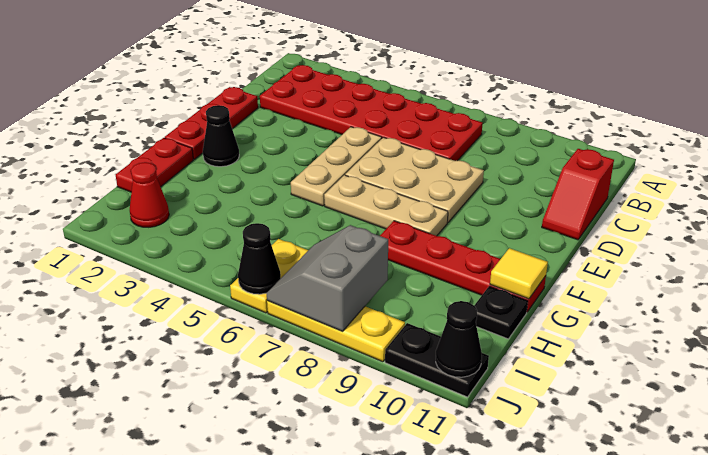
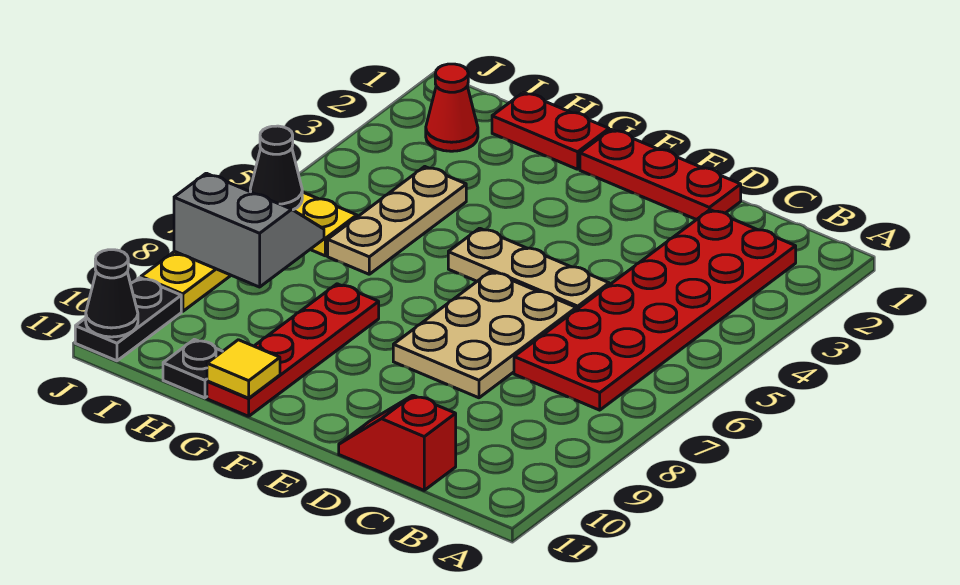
black 1x1 cone [203,105,239,167] -> none
tan 1x3 plate [324,175,448,236] -> tan 1x3 plate moved to [328,167,466,274]

